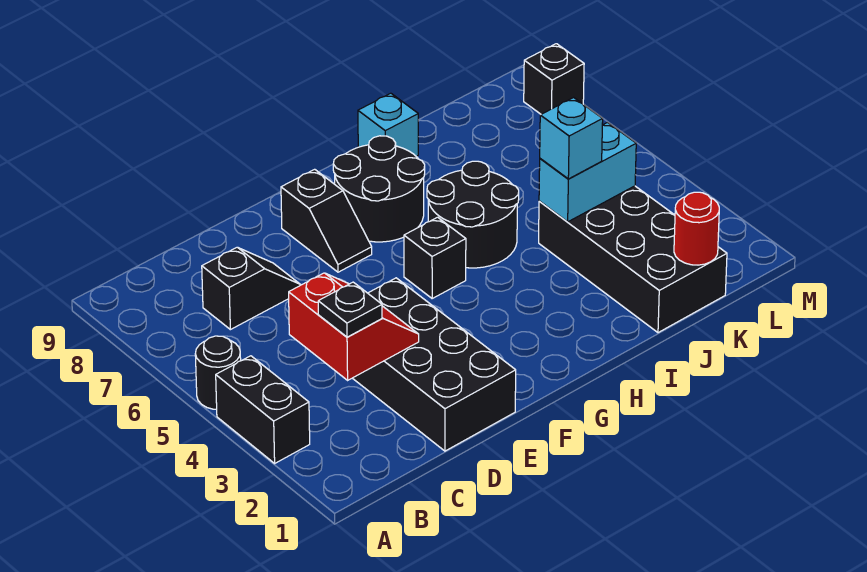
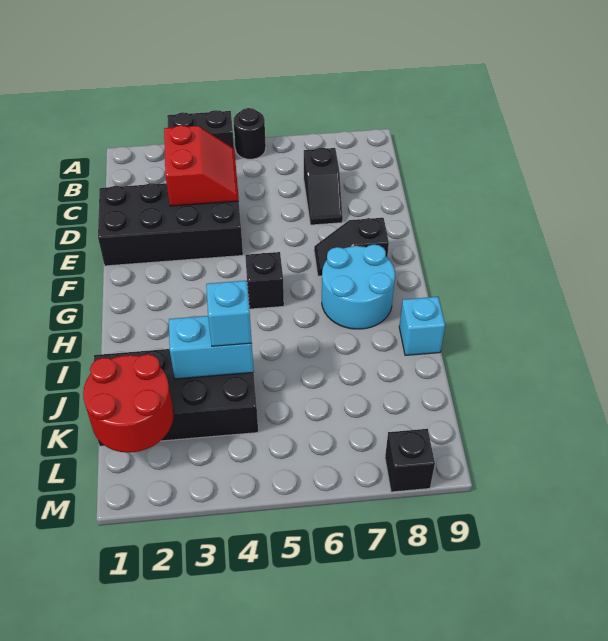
red 2x2 slope [289,273,419,380] -> red 2x2 slope turned to [164,125,239,206]
black 1x1 plate [318,282,382,337] -> none
black 2x2 round brick [333,136,425,242] -> cyan 2x2 round brick [322,244,395,329]
black 2x2 round brick [427,161,519,268] -> none
cyan 1x2 brick [539,122,636,222] -> cyan 1x2 brick turned to [169,316,254,379]
red 1x1 round brick [674,192,719,265] -> red 2x2 round brick [83,354,174,453]

